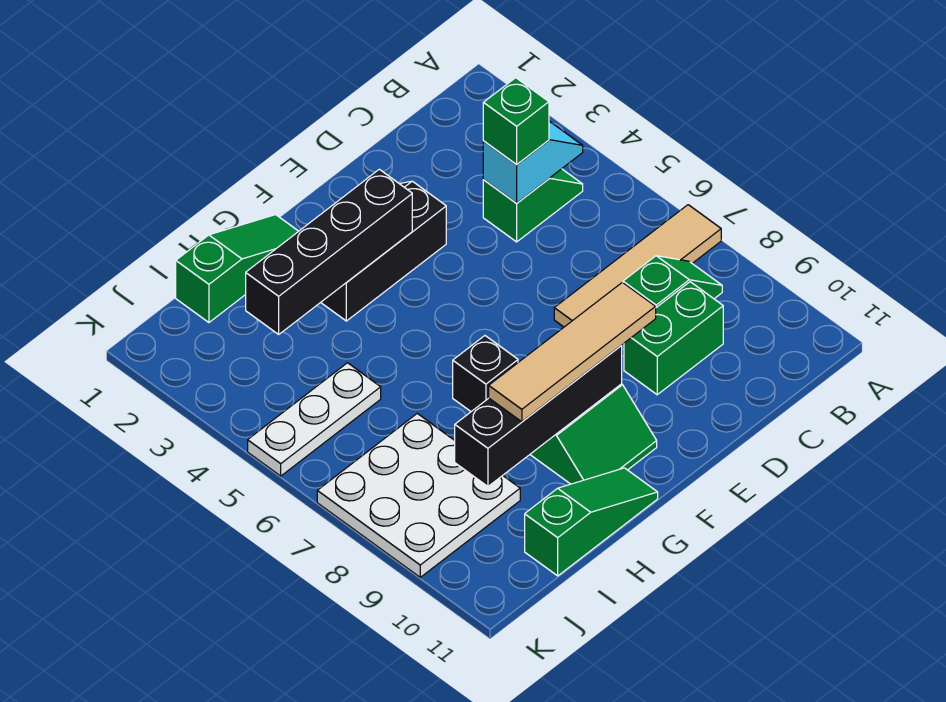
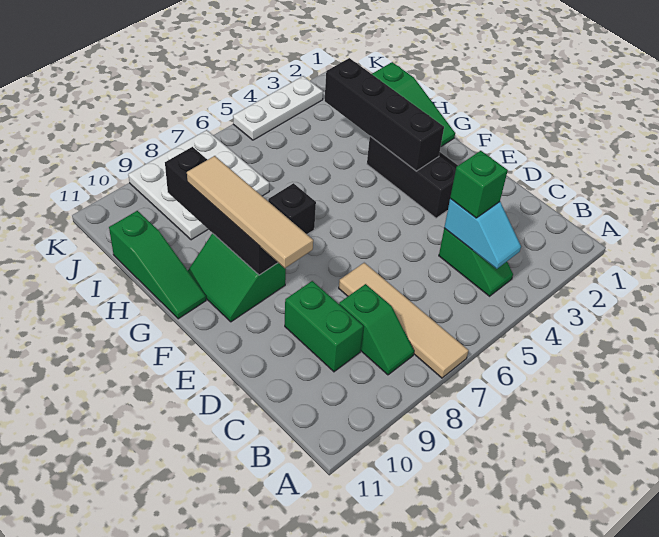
white 1x3 plate [248,363,381,476] -> white 1x3 plate turned to [233,76,323,140]

